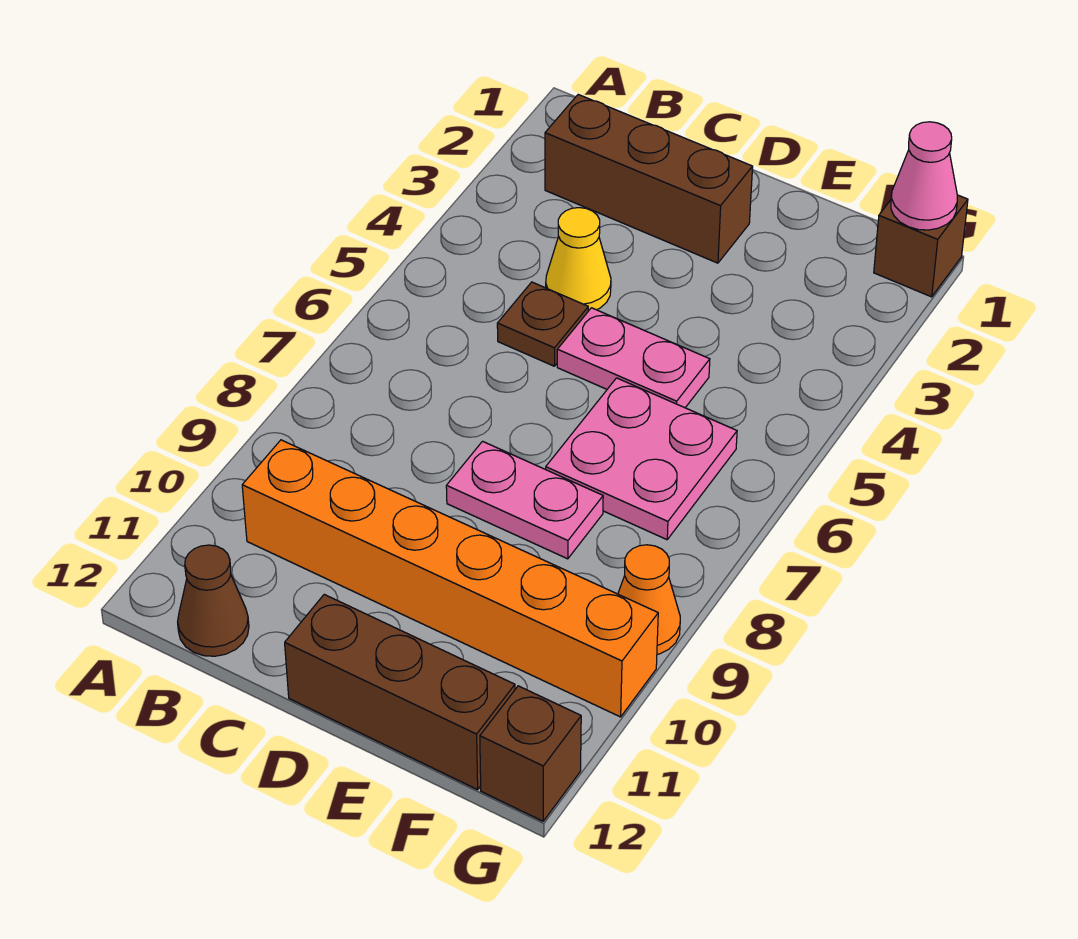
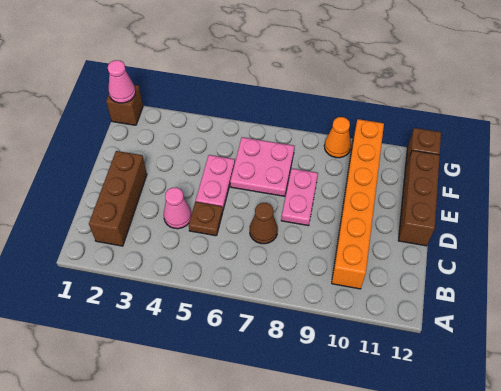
brown 1x1 cone [178,545,249,656] -> brown 1x1 cone moved to [250,203,278,244]
yellow 1x1 cone [546,208,611,311] -> pink 1x1 cone [164,187,192,229]

